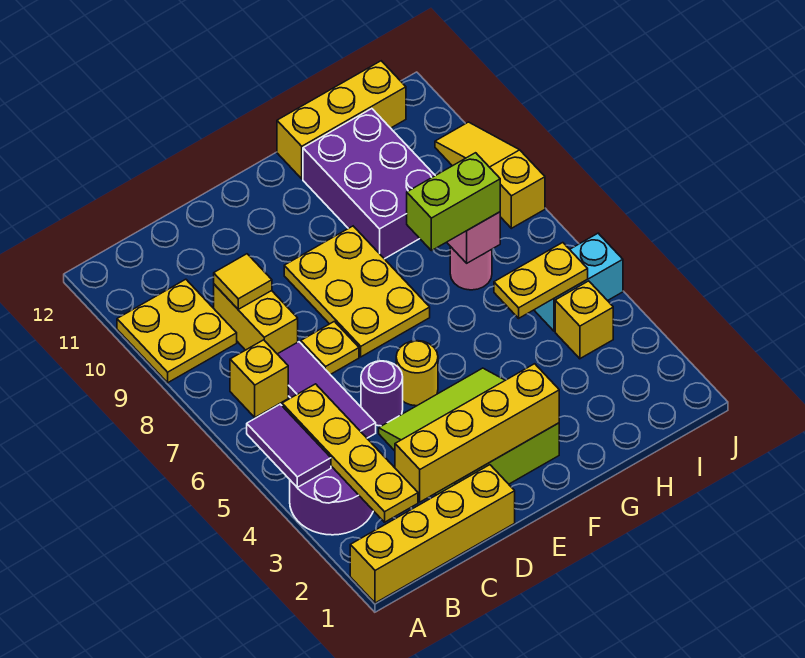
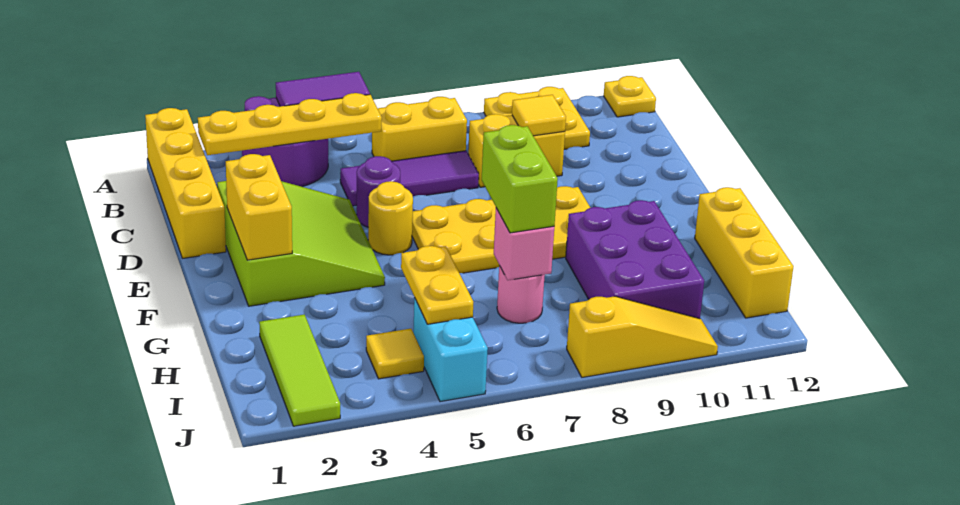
yellow 1x1 brick [230,340,288,417] -> yellow 1x2 brick [372,97,467,161]
yellow 1x4 brick [395,364,559,502] -> yellow 1x2 brick [226,154,292,260]
yellow 1x1 plate [301,321,359,375] -> yellow 1x1 plate moved to [604,76,656,117]
yellow 2x3 plate [284,226,430,357] -> yellow 2x4 plate [412,186,590,273]
purple 2x3 brick [303,109,435,259] -> purple 2x3 brick turned to [566,200,704,319]
none -> lime 1x3 tile [259,315,340,426]
yellow 1x1 brick [555,281,613,359] -> yellow 1x1 tile [366,329,424,379]

